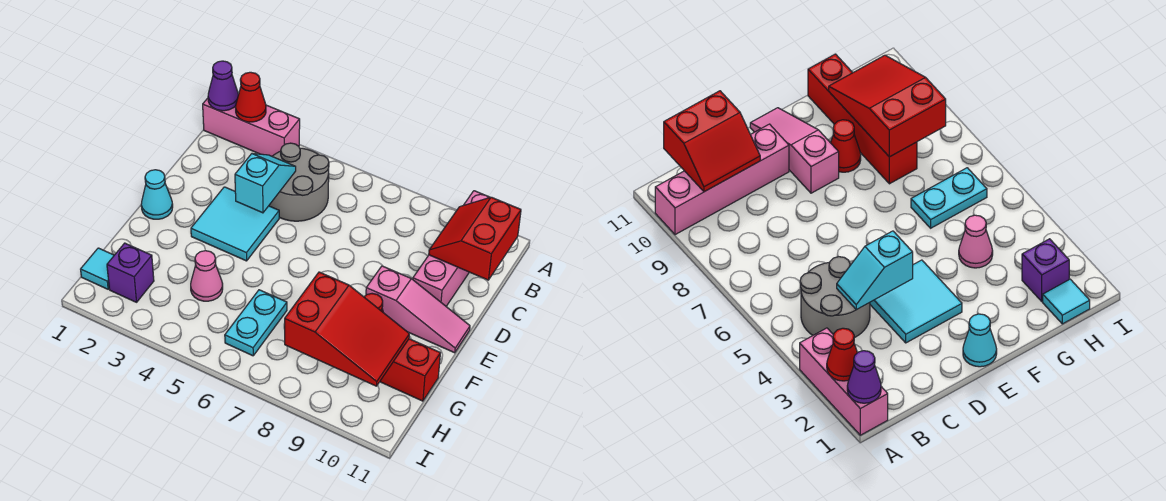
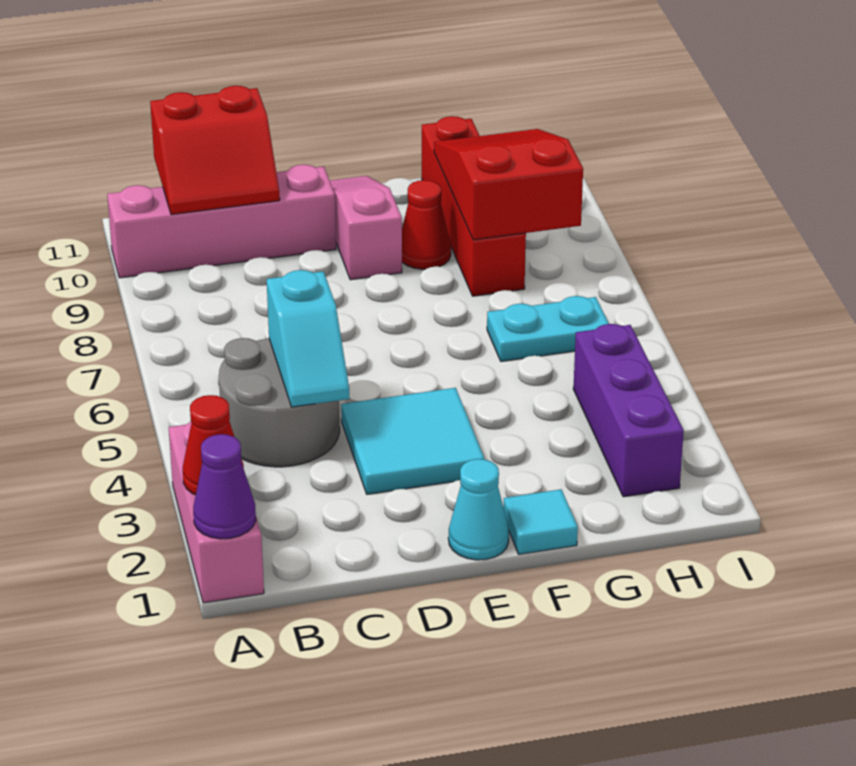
cyan 1x2 slope [235,154,296,213] -> cyan 1x2 slope turned to [267,270,350,407]
pink 1x1 cone [191,251,223,301] -> none
cyan 1x1 tile [81,248,114,289] -> cyan 1x1 tile moved to [503,489,578,554]
purple 1x1 brick [107,243,154,302] -> purple 1x3 brick [573,324,684,497]

